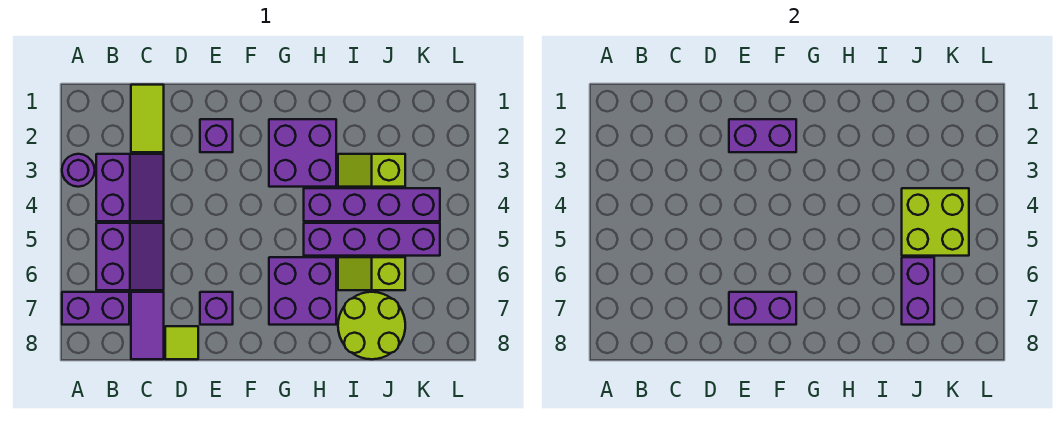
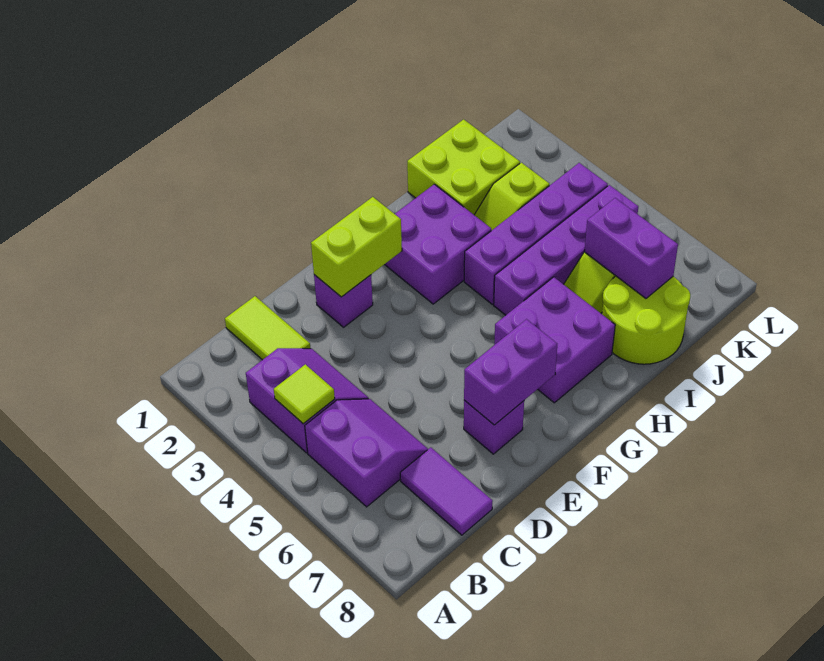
purple 1x1 round brick [62,154,95,187] -> none
purple 1x2 brick [62,292,129,325] -> none
lime 1x1 tile [165,326,198,359] -> lime 1x1 tile moved to [274,364,335,424]
purple 1x2 brick [729,119,796,152] -> lime 1x2 brick [311,197,402,297]
lime 2x2 brick [902,188,969,256] -> lime 2x2 brick moved to [407,119,520,215]

